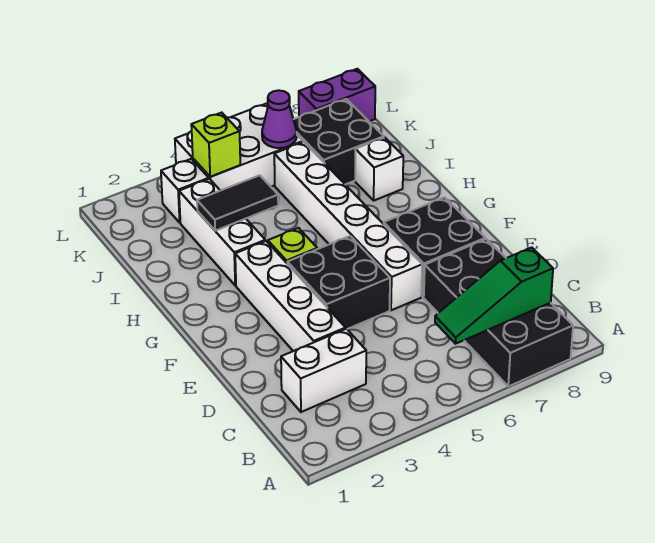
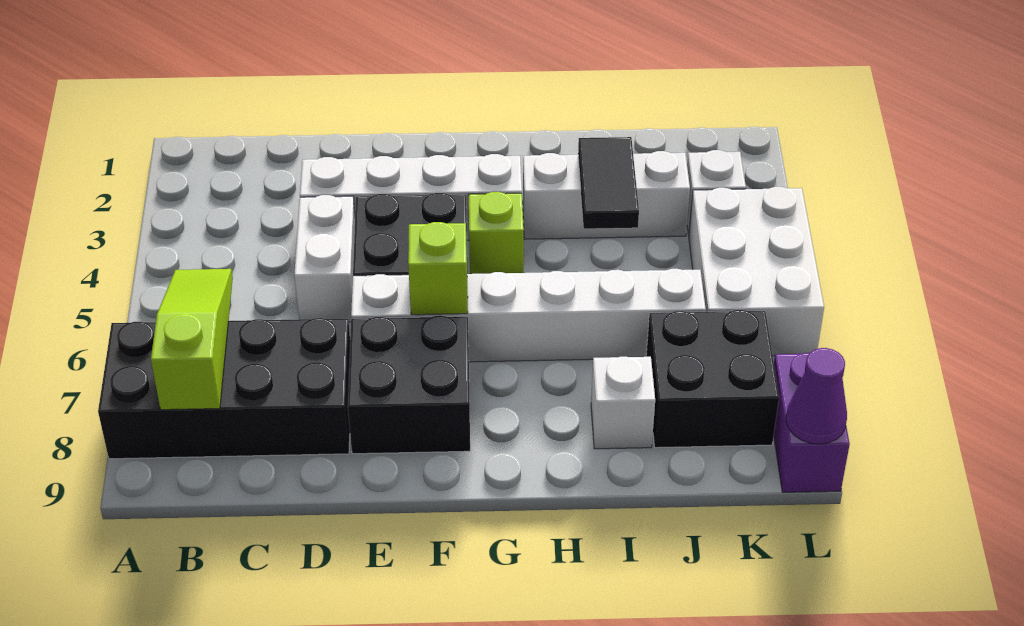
green 1x3 slope [435,247,553,344] -> lime 1x3 slope [151,269,233,410]
white 1x2 brick [281,329,366,412] -> white 1x2 brick moved to [294,195,355,322]
lime 1x1 brick [191,113,240,177] -> lime 1x1 brick moved to [408,222,468,315]
purple 1x1 cone [262,90,297,148] -> purple 1x1 cone moved to [786,348,847,444]

